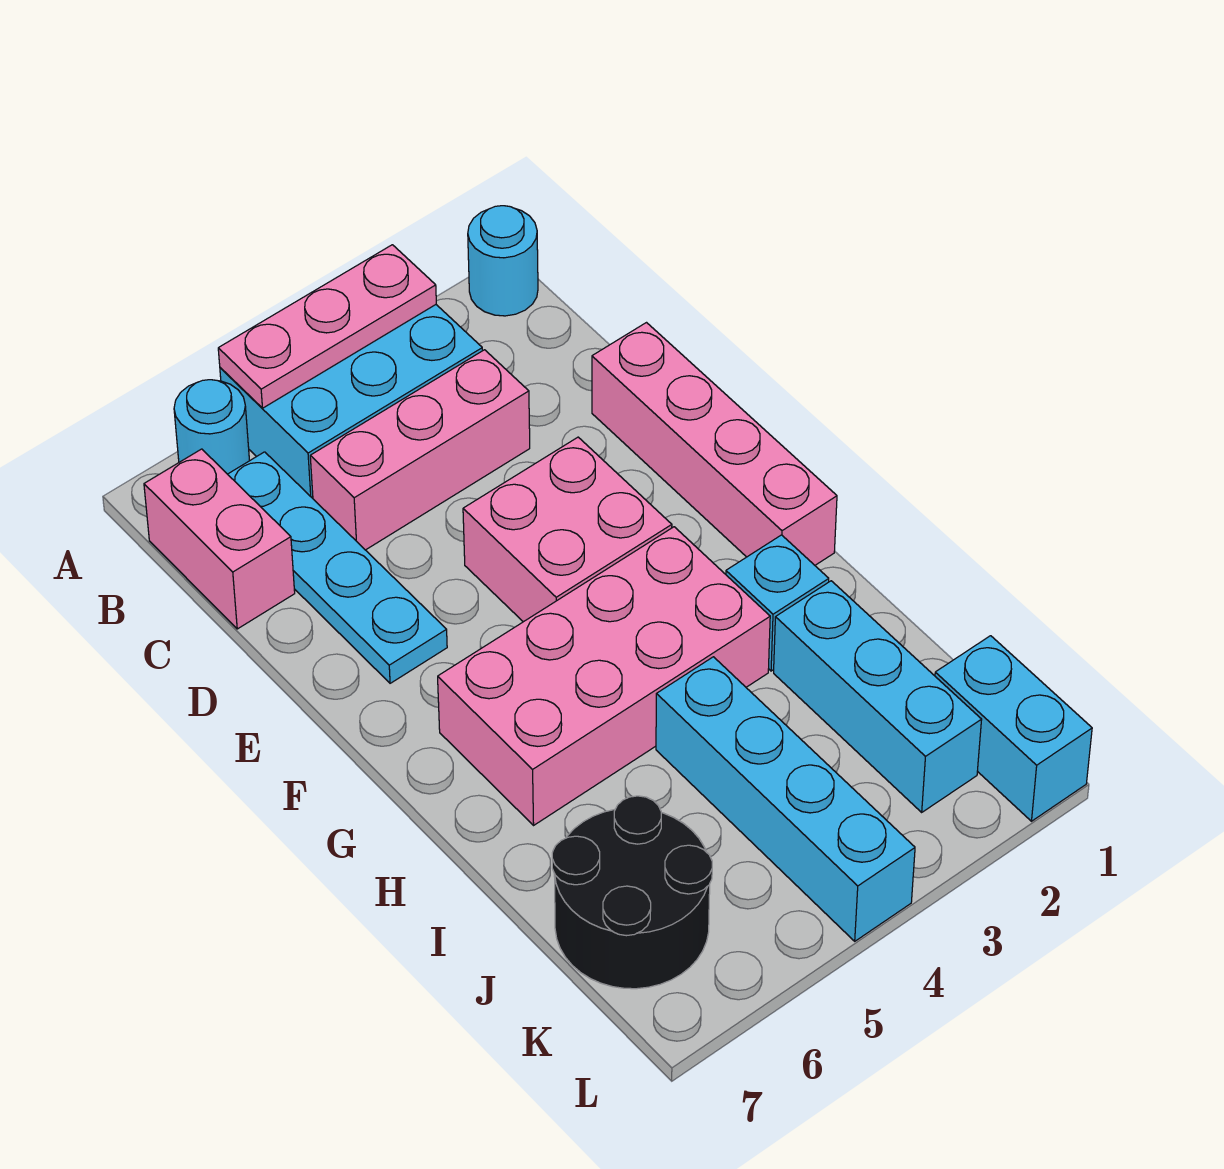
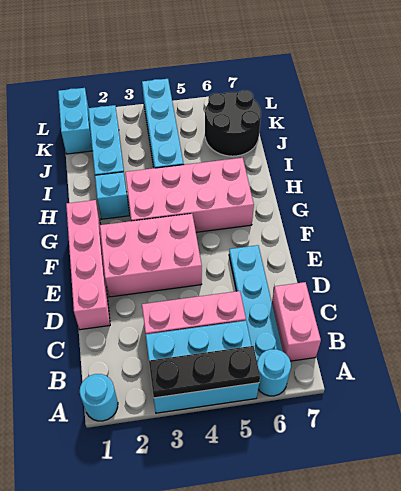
pink 1x3 plate [218,245,436,408] -> black 1x3 plate [149,346,260,398]
pink 2x2 brick [463,437,672,622] -> pink 2x3 brick [100,214,202,297]

